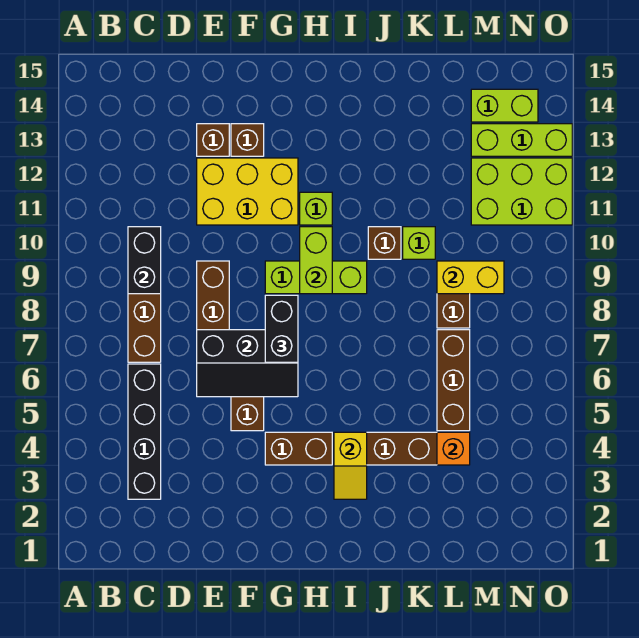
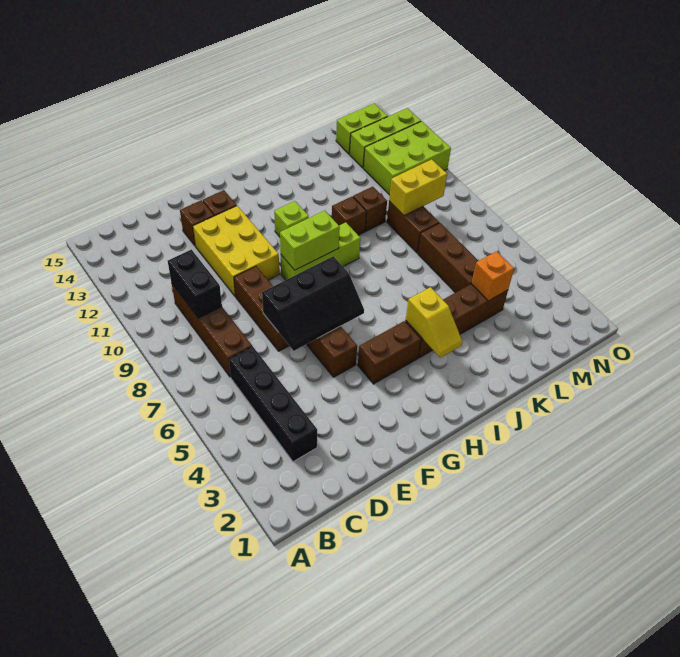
yellow 2x3 brick [197,158,298,225] -> yellow 2x3 brick turned to [193,206,279,297]
black 1x2 brick [265,295,298,362] -> none
lime 1x2 brick [300,227,332,294] -> lime 1x2 brick turned to [280,211,340,270]
lime 1x1 brick [403,227,435,259] -> brown 1x1 brick [353,186,387,231]

